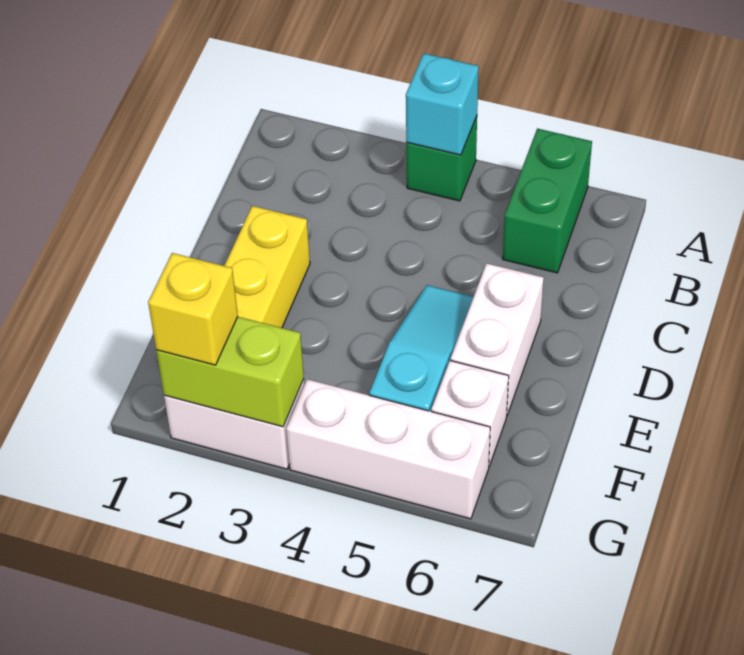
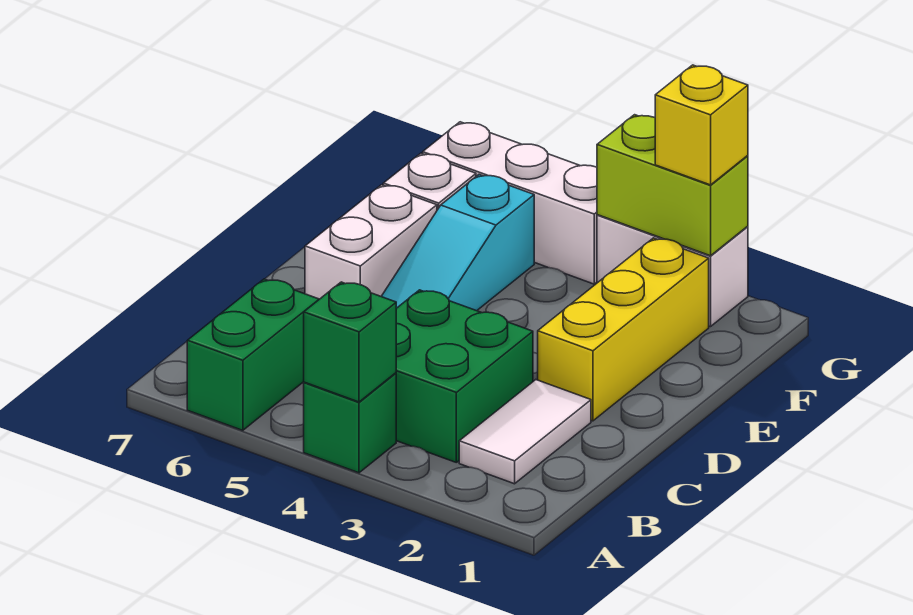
cyan 1x1 brick [406,53,479,155] -> green 1x1 brick [304,282,396,402]
none -> white 1x2 tile [459,380,591,484]
none -> green 2x2 brick [396,290,533,462]

